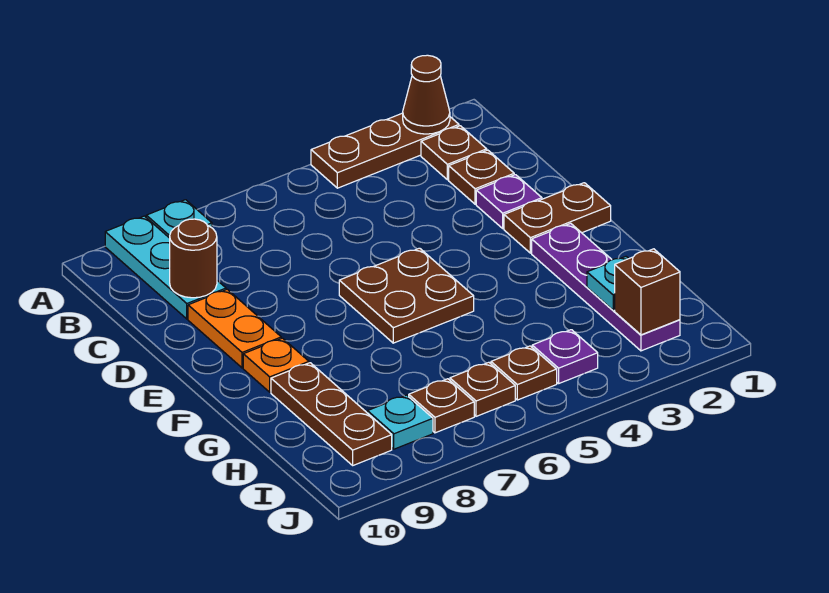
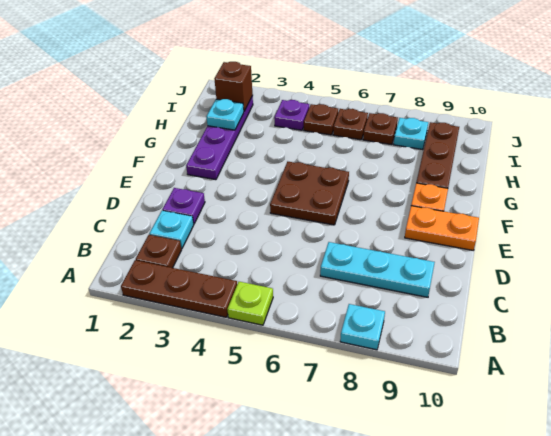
brown 1x1 cone [403,55,450,134] -> none
none -> lime 1x1 plate [227,282,273,325]
cyan 1x3 plate [105,216,226,319] -> cyan 1x3 plate turned to [320,242,435,297]
brown 1x1 plate [449,150,514,204] -> cyan 1x1 plate [149,211,194,249]
brown 1x1 round brick [170,219,217,298] -> none
orange 1x2 plate [188,289,281,368] -> orange 1x2 plate turned to [405,206,479,250]
brown 1x2 plate [504,183,611,253] -> none

